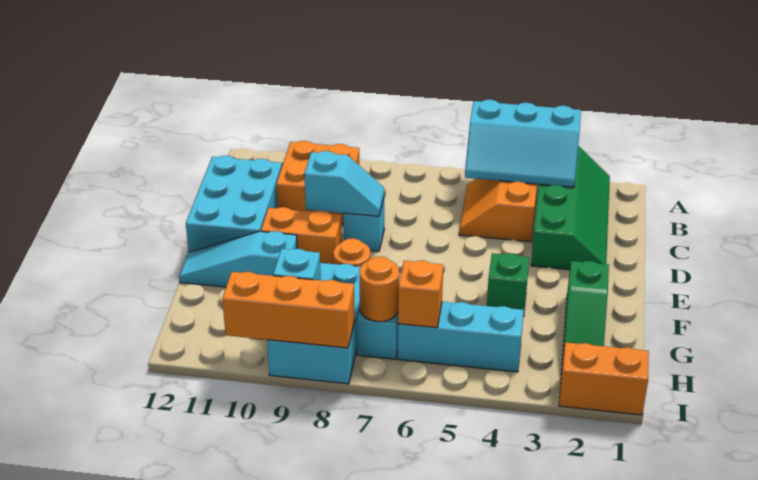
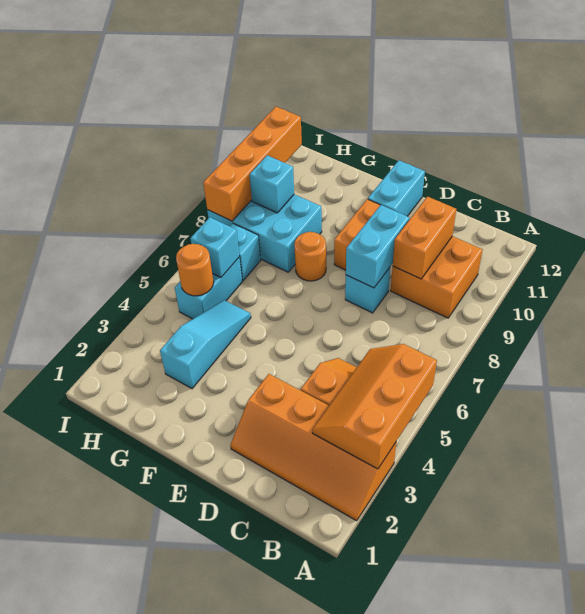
green 2x4 slope [531,146,610,270] -> orange 2x4 slope [230,374,396,521]
cyan 2x3 slope [465,100,581,187] -> orange 2x3 slope [312,344,437,469]
cyan 2x3 brick [186,156,282,252] -> cyan 1x2 brick [368,160,425,216]
cyan 1x2 slope [304,151,384,216] -> cyan 1x2 brick [346,205,409,288]
green 1x3 slope [562,261,609,366] -> none
green 1x1 brick [487,253,529,316] -> none
cyan 1x3 slope [179,231,297,287] -> cyan 1x3 slope moved to [160,300,251,389]
cyan 1x3 brick [398,302,524,372] -> cyan 1x2 brick [175,257,242,319]
orange 1x1 brick [398,261,443,328] -> cyan 1x1 brick [190,217,240,277]
orange 1x1 round brick [360,257,399,322] -> orange 1x1 round brick moved to [176,244,214,296]
orange 1x2 brick [559,342,649,415] -> orange 1x2 brick moved to [393,197,456,279]
orange 1x3 brick [222,272,355,348] -> orange 1x4 brick [203,107,302,221]

